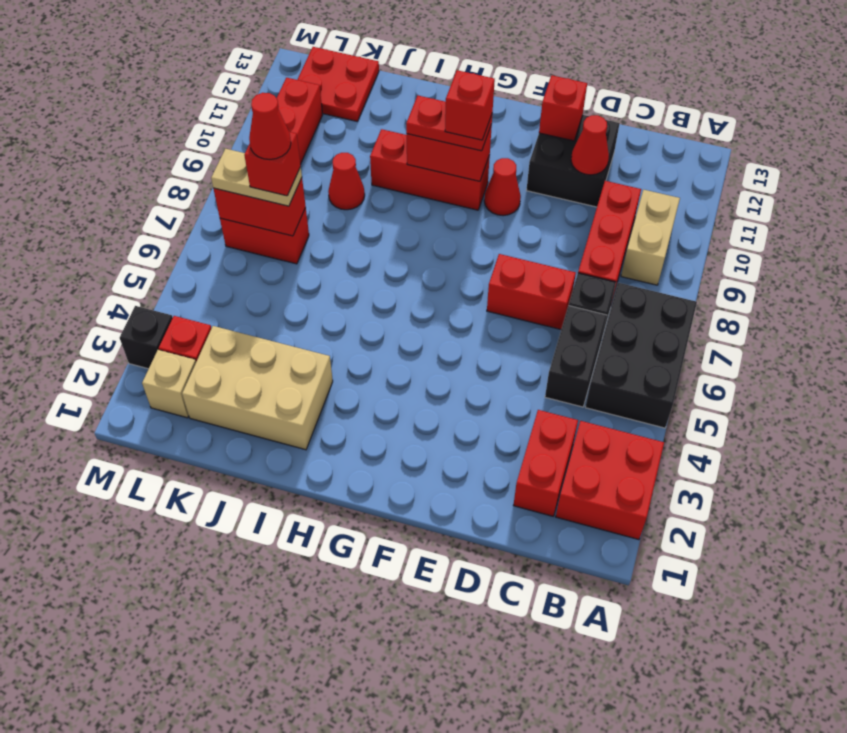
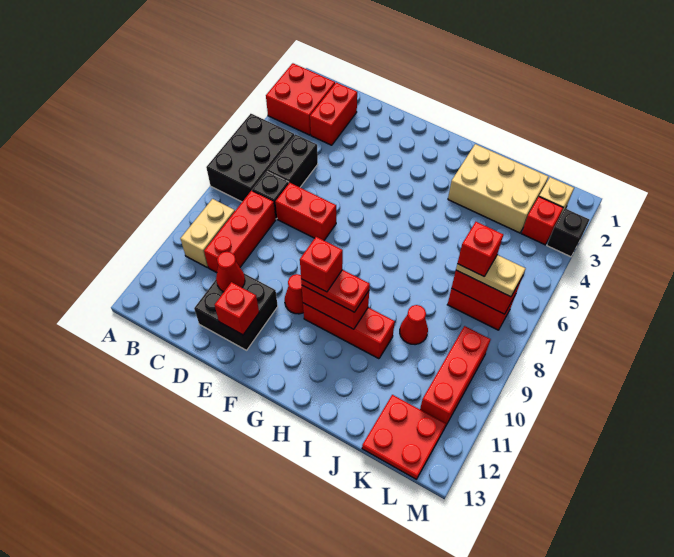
red 1x1 cone [249,93,291,159] -> none

